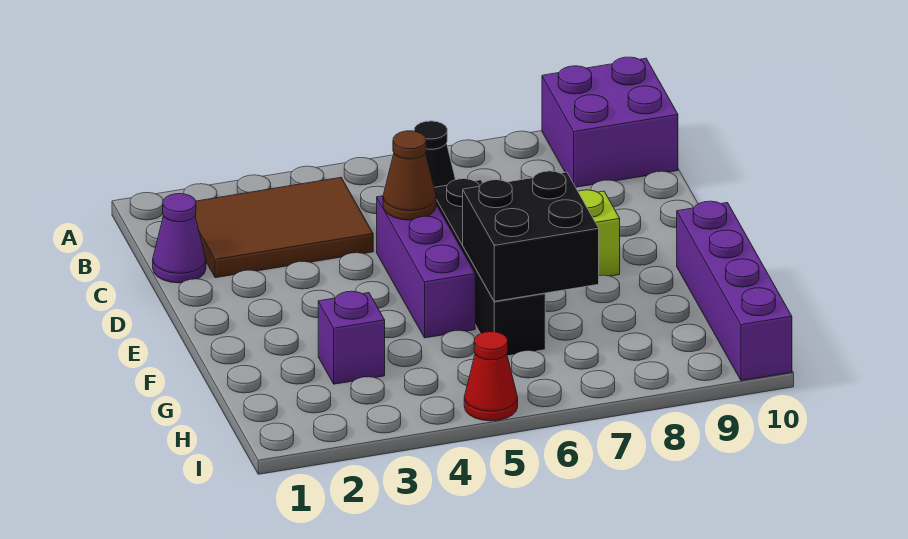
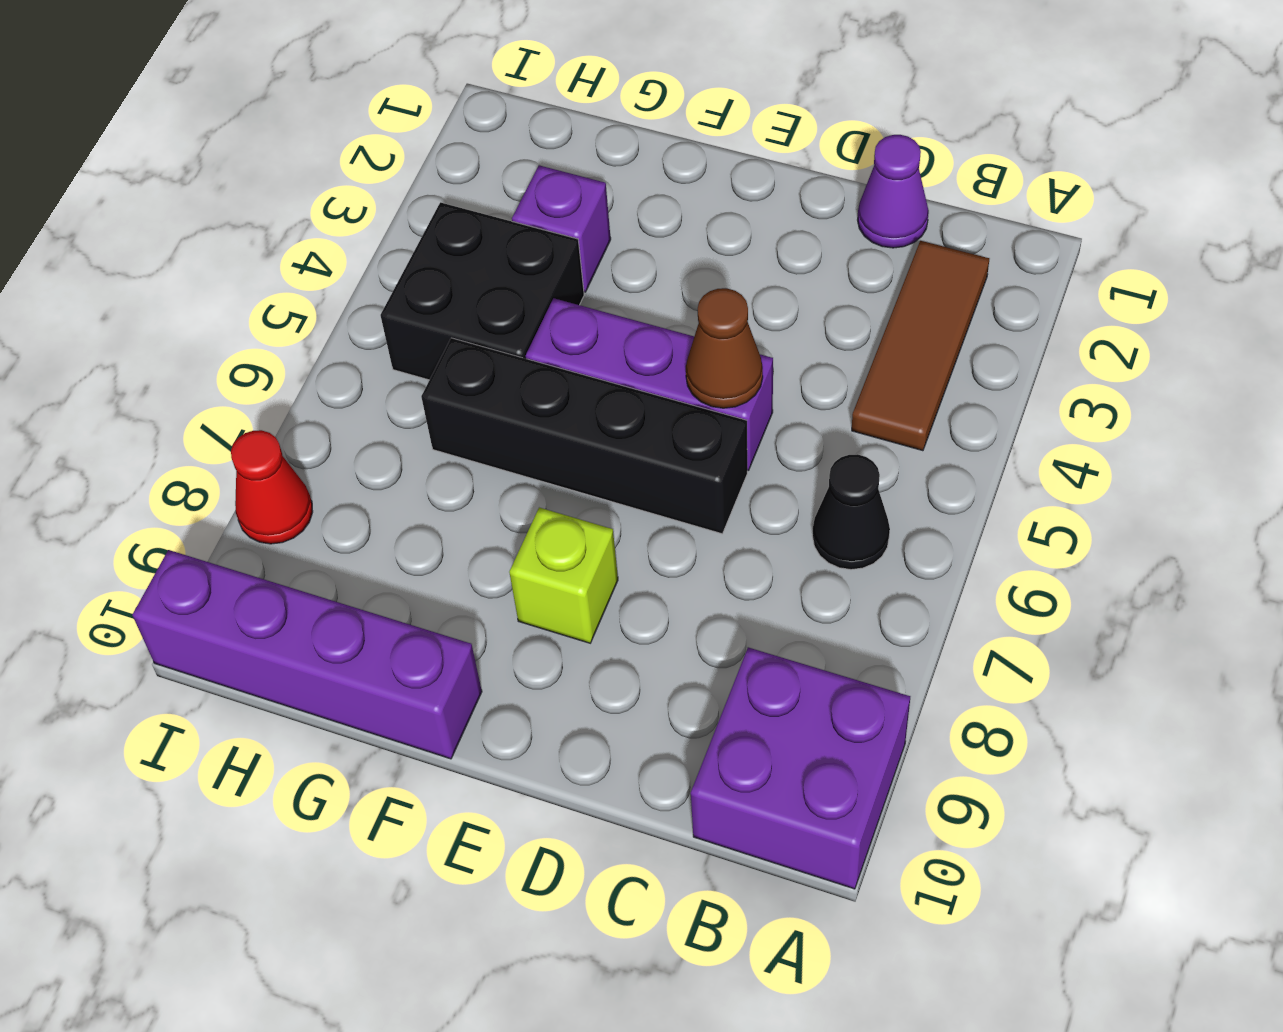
brown 2x3 tile [195,178,373,278] -> brown 1x3 tile [852,241,989,451]
black 2x2 brick [463,171,599,301] -> black 2x2 brick moved to [380,202,584,380]
red 1x1 cone [464,332,518,421] -> red 1x1 cone moved to [231,430,313,544]

